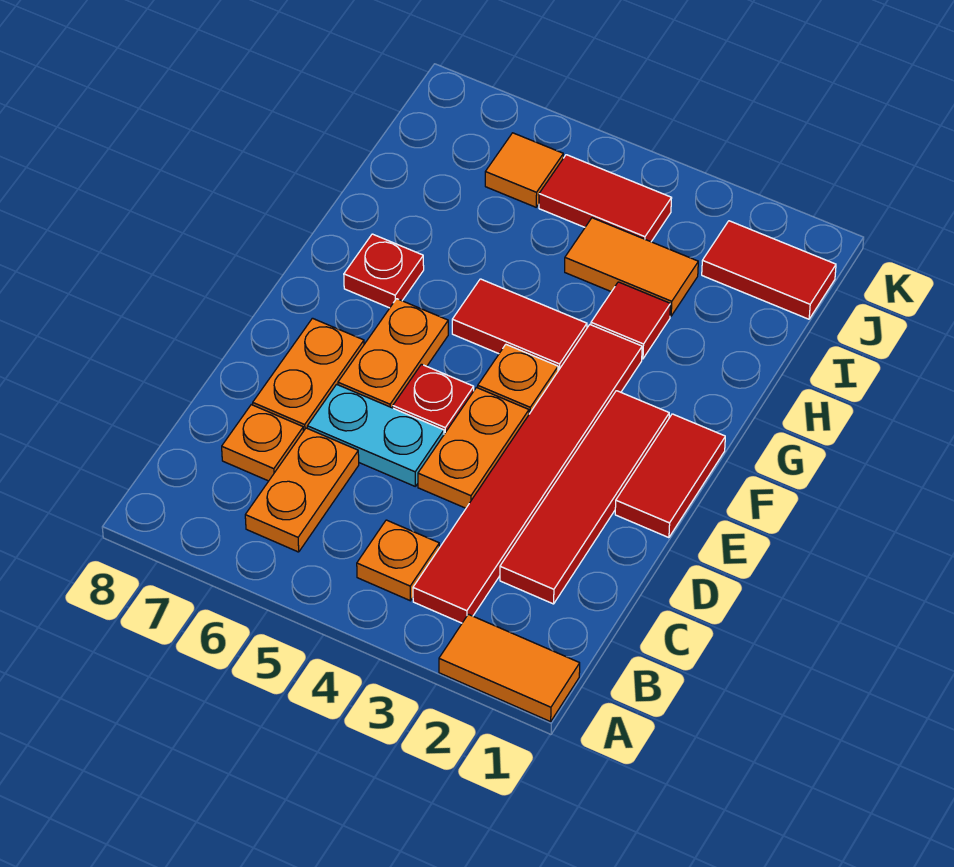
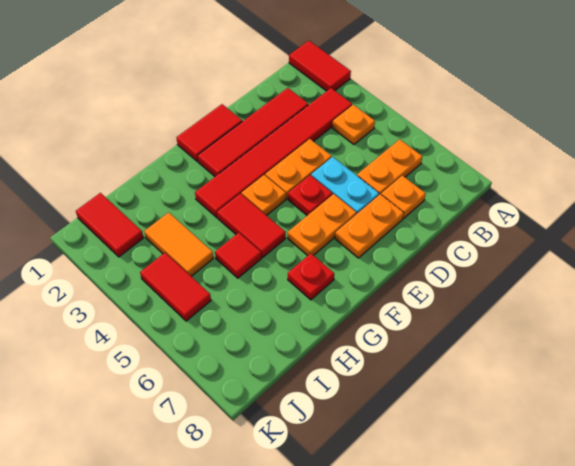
orange 1x2 tile [439,614,580,722] -> red 1x2 tile [289,41,351,91]
red 1x1 tile [591,282,670,359] -> red 1x1 tile moved to [215,233,261,278]
orange 1x1 tile [485,133,563,207] -> none

